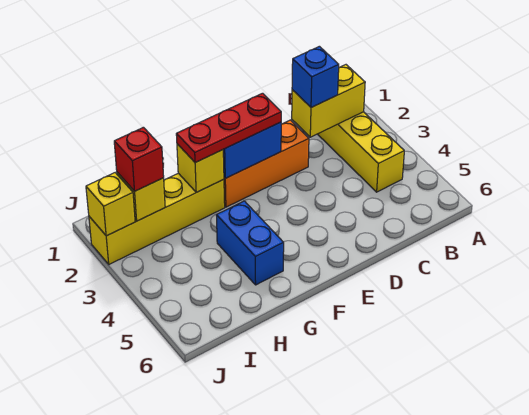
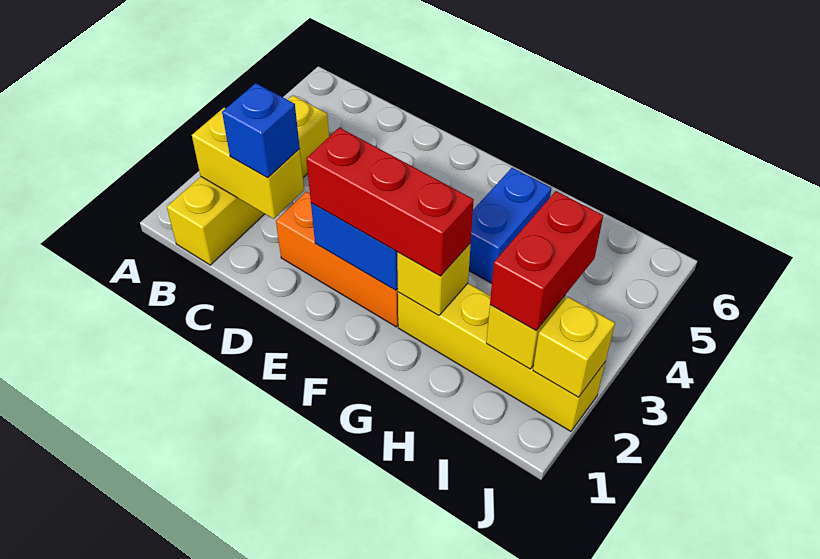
red 1x3 plate [176,93,281,163] -> red 1x3 brick [306,128,474,276]
red 1x1 brick [114,127,164,191] -> red 1x2 brick [490,191,603,331]

